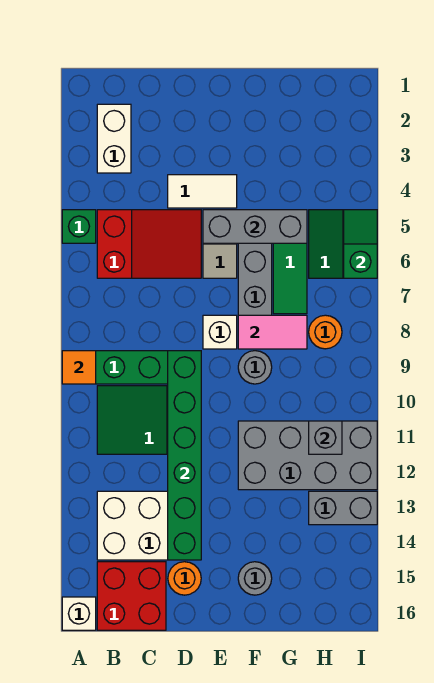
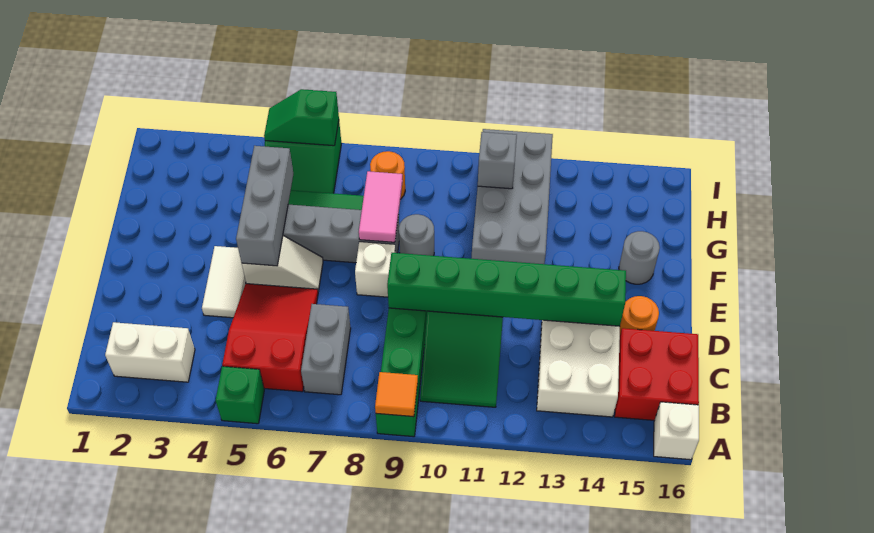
grey 1x2 brick [309,491,377,525] -> grey 1x2 brick moved to [301,304,351,395]

